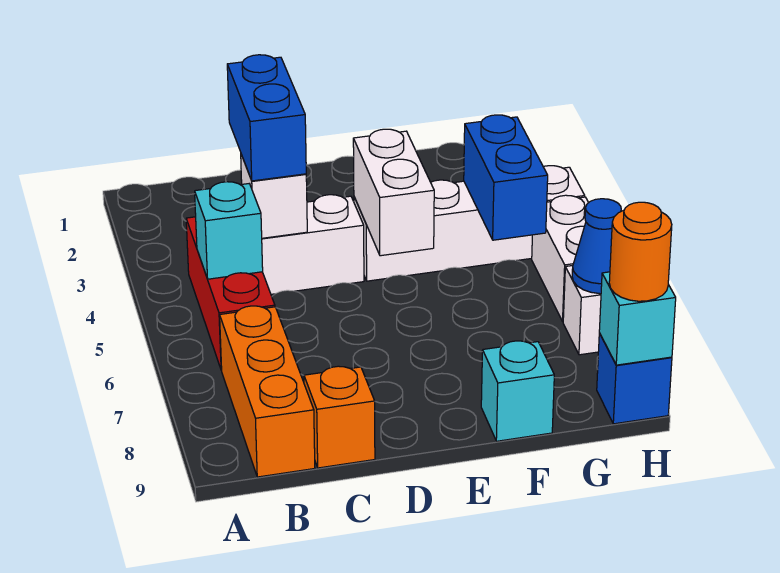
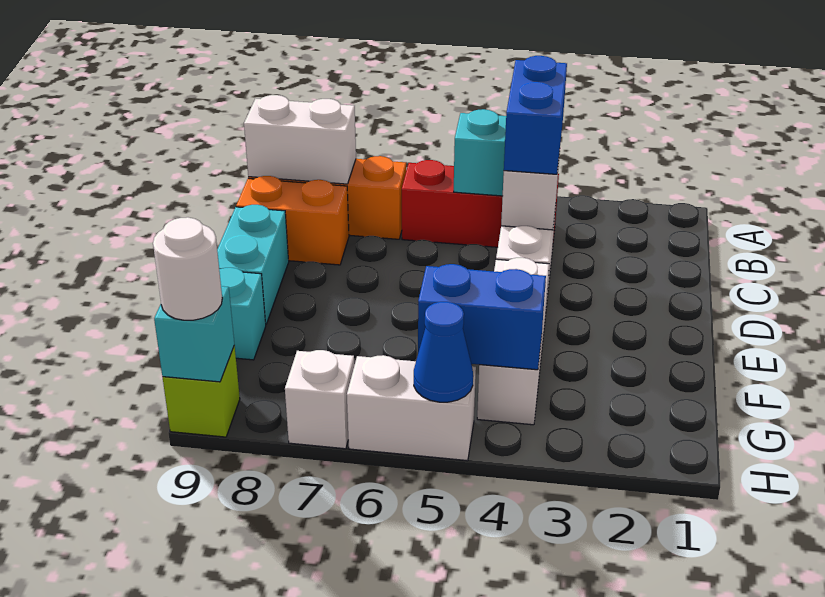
blue 1x2 brick [227,55,306,181] -> blue 1x2 brick turned to [504,56,567,174]
orange 1x1 brick [304,366,375,468] -> orange 1x2 brick [236,176,349,265]
none -> cyan 1x2 brick [217,205,289,324]
white 1x4 brick [354,166,585,281] -> white 1x3 brick [477,258,549,425]
white 1x2 brick [353,129,434,256] -> white 1x2 brick moved to [244,95,356,184]
blue 1x1 cone [572,199,621,294] -> blue 1x1 cone moved to [414,302,473,402]
blue 1x1 brick [597,333,672,424] -> lime 1x1 brick [163,345,240,437]
orange 1x1 round brick [609,202,672,301] -> white 1x1 round brick [153,217,222,320]

